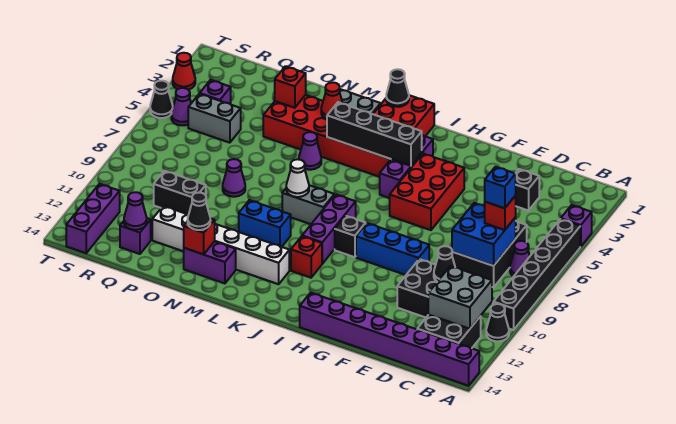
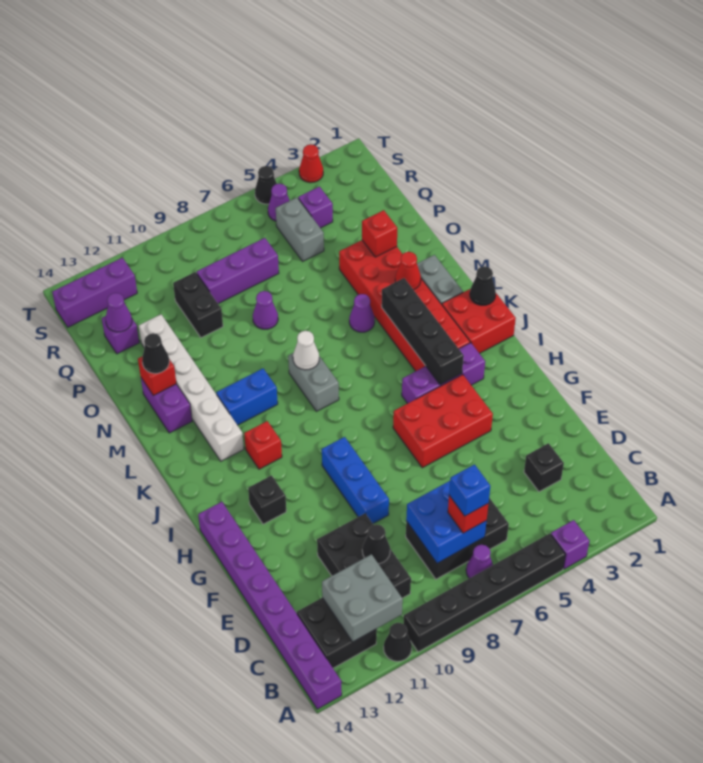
black 1x1 brick [335,216,366,257] -> black 1x1 brick moved to [248,476,286,524]
purple 1x3 brick [302,194,356,264] -> purple 1x3 brick moved to [197,238,279,304]
blue 1x2 brick [239,200,291,247] -> blue 1x2 brick turned to [216,369,278,425]

